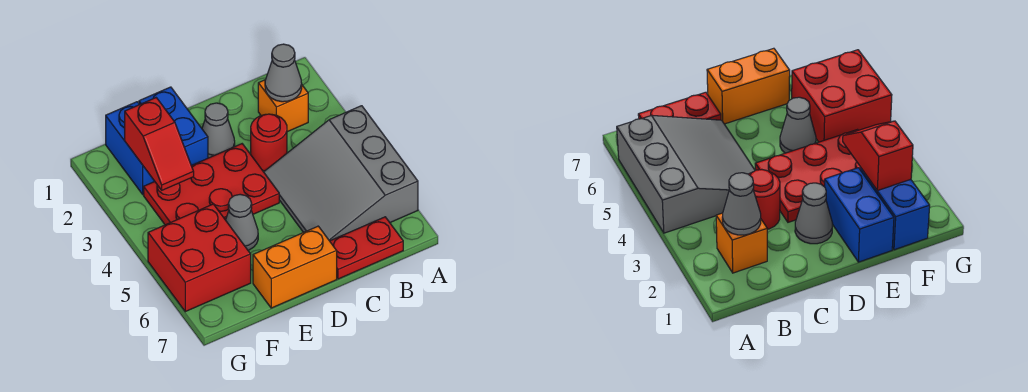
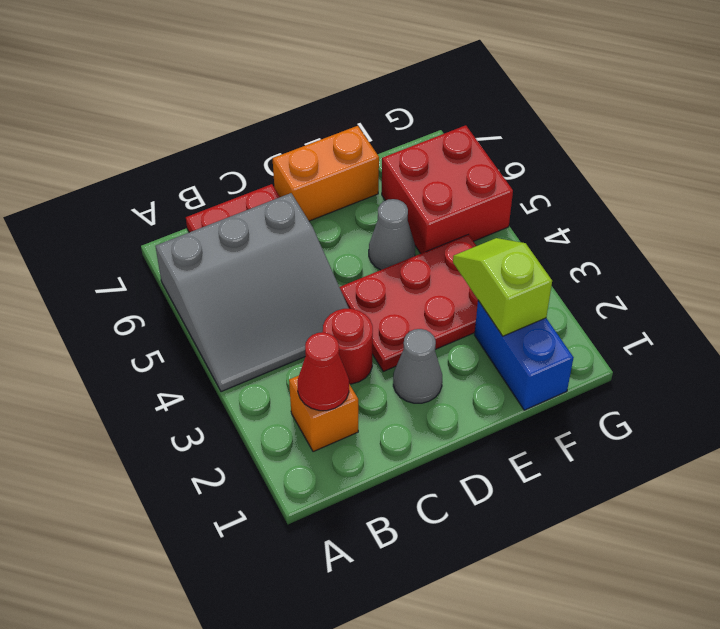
grey 3x3 slope [264,106,418,241] -> grey 3x3 slope turned to [156,193,349,392]
grey 1x1 cone [265,44,302,102] -> red 1x1 cone [298,332,349,411]
blue 1x2 brick [139,87,208,165] -> none
red 1x2 slope [125,98,194,190] -> lime 1x2 slope [453,238,552,336]

